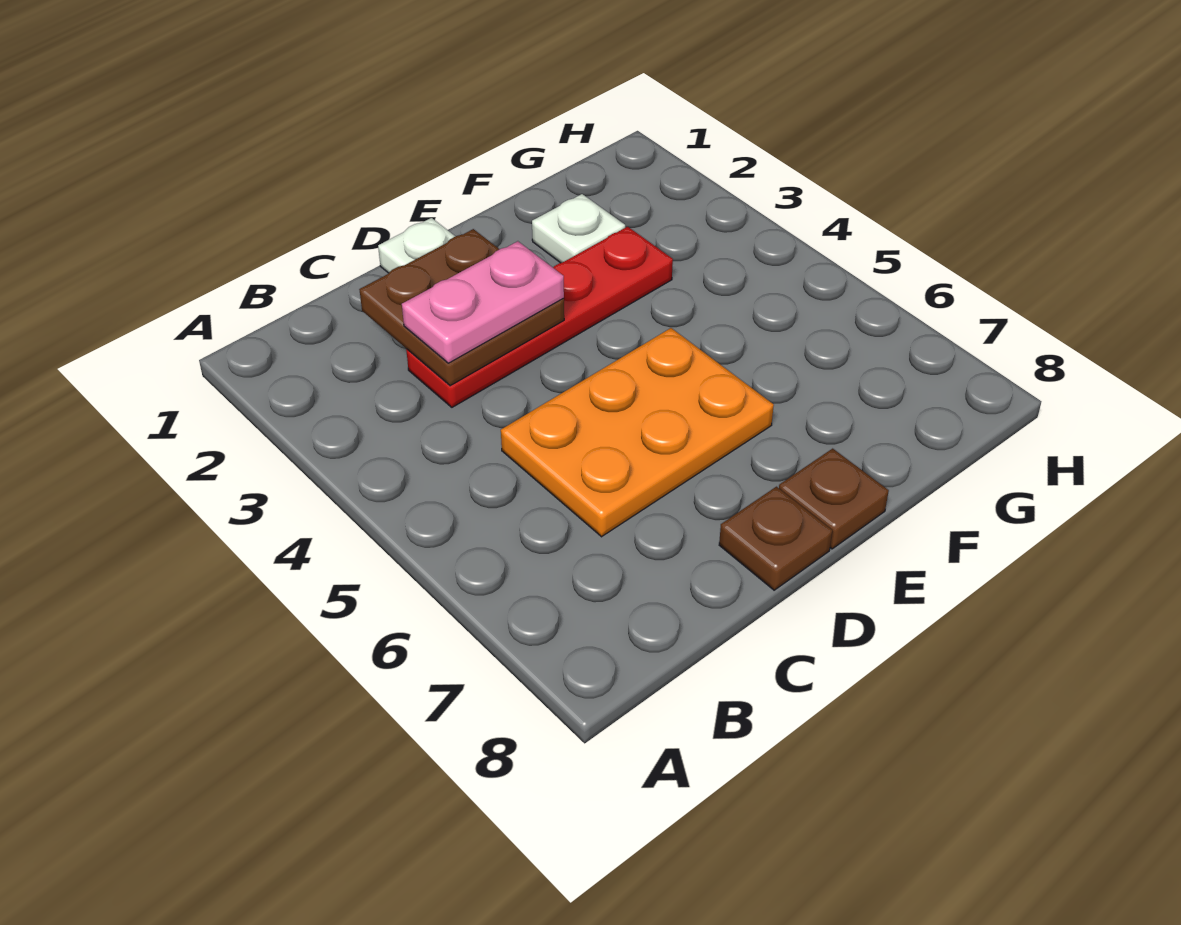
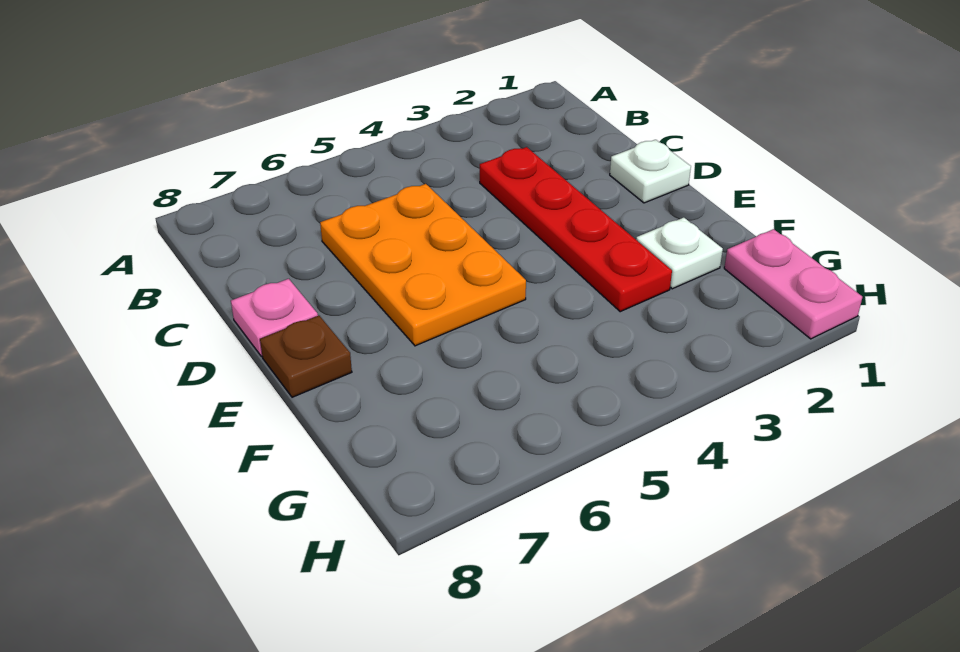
brown 2x2 plate [359,229,564,386] -> none
pink 1x2 plate [402,241,564,363] -> pink 1x2 plate moved to [724,229,862,339]
brown 1x1 plate [719,487,832,590] -> pink 1x1 plate [231,279,318,357]

